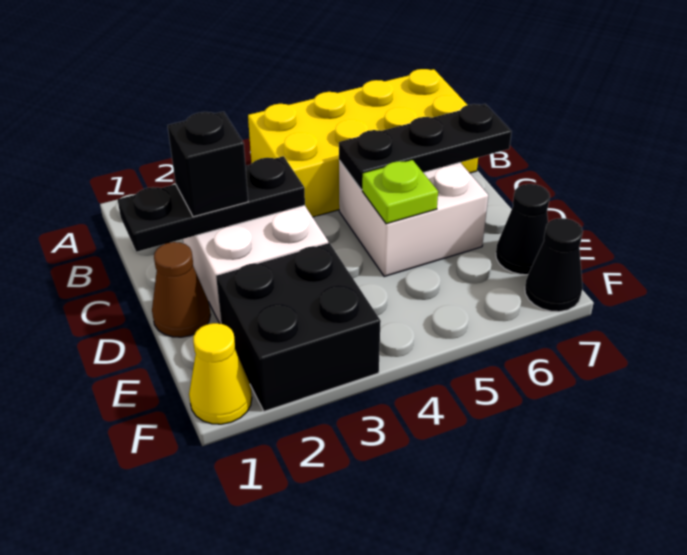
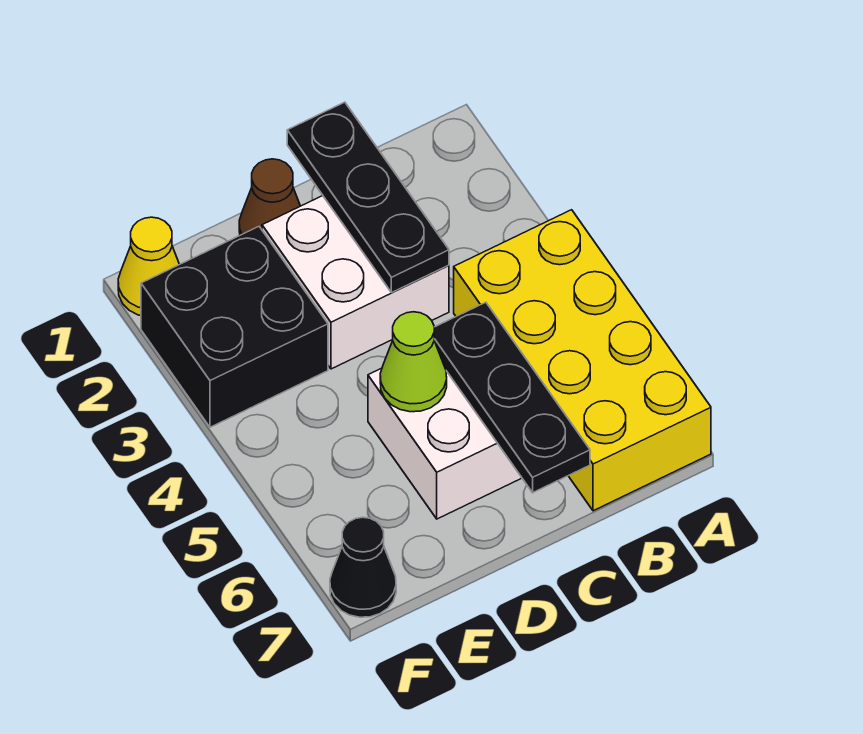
black 1x1 brick [168,112,248,217] -> none
lime 1x1 plate [362,160,438,224] -> lime 1x1 cone [380,312,447,412]
black 1x1 cone [496,184,550,275] -> none

